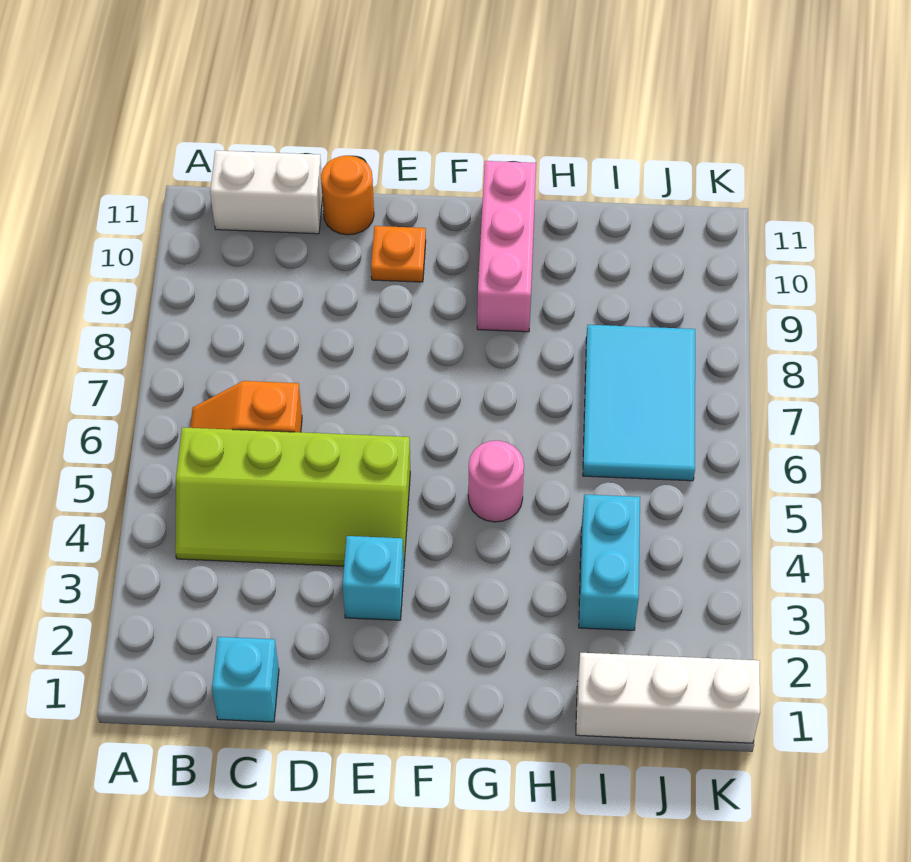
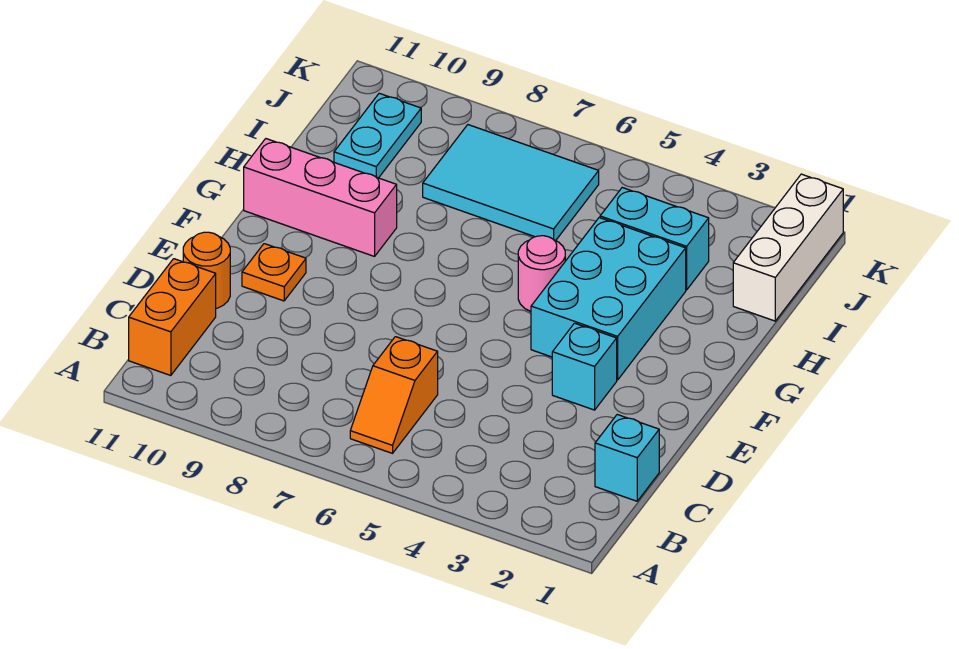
lime 2x4 slope [175,427,410,566] -> none
white 1x2 brick [210,150,322,234] -> orange 1x2 brick [129,259,216,376]
none -> cyan 2x3 brick [531,218,686,380]
none -> cyan 1x2 plate [334,93,421,178]

